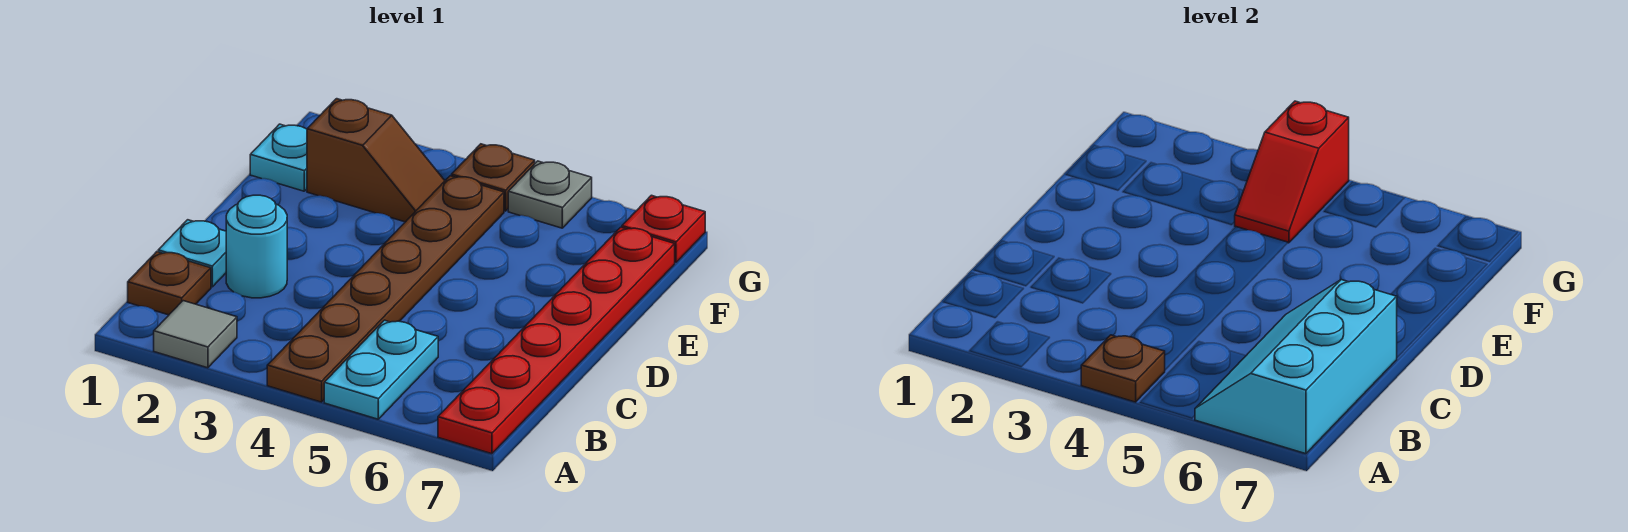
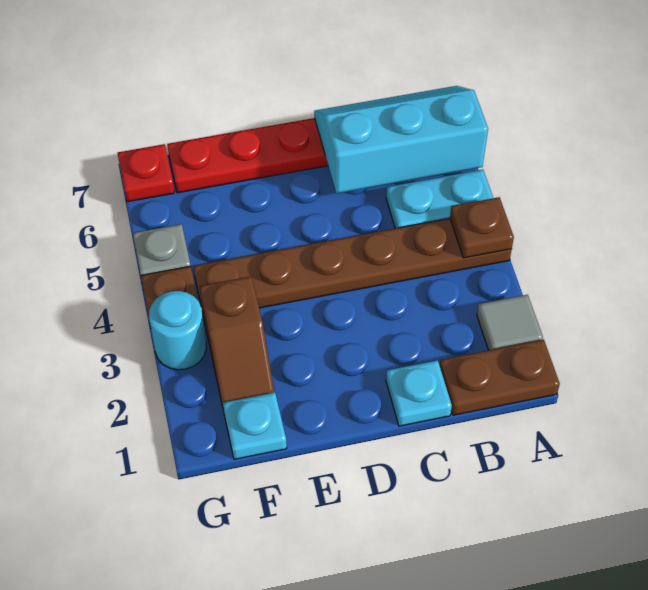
cyan 2x3 slope [1195,280,1397,454] -> cyan 2x3 slope turned to [314,86,488,194]
brown 1x1 plate [128,252,211,315] -> brown 1x2 plate [440,340,560,415]
cyan 1x1 round brick [226,195,287,298] -> cyan 1x1 round brick moved to [149,291,206,370]
brown 1x2 slope [307,99,445,222] -> brown 1x2 slope turned to [200,276,274,406]
red 1x2 slope [1235,101,1349,243] -> none

